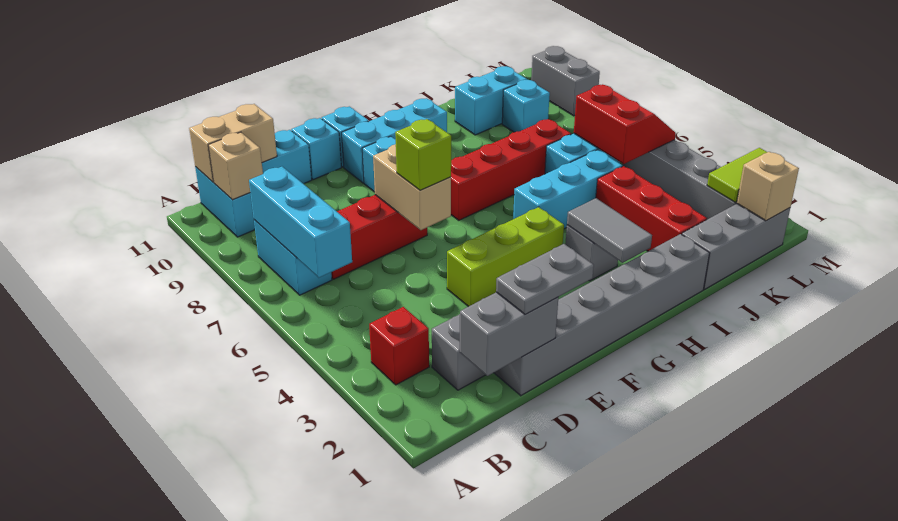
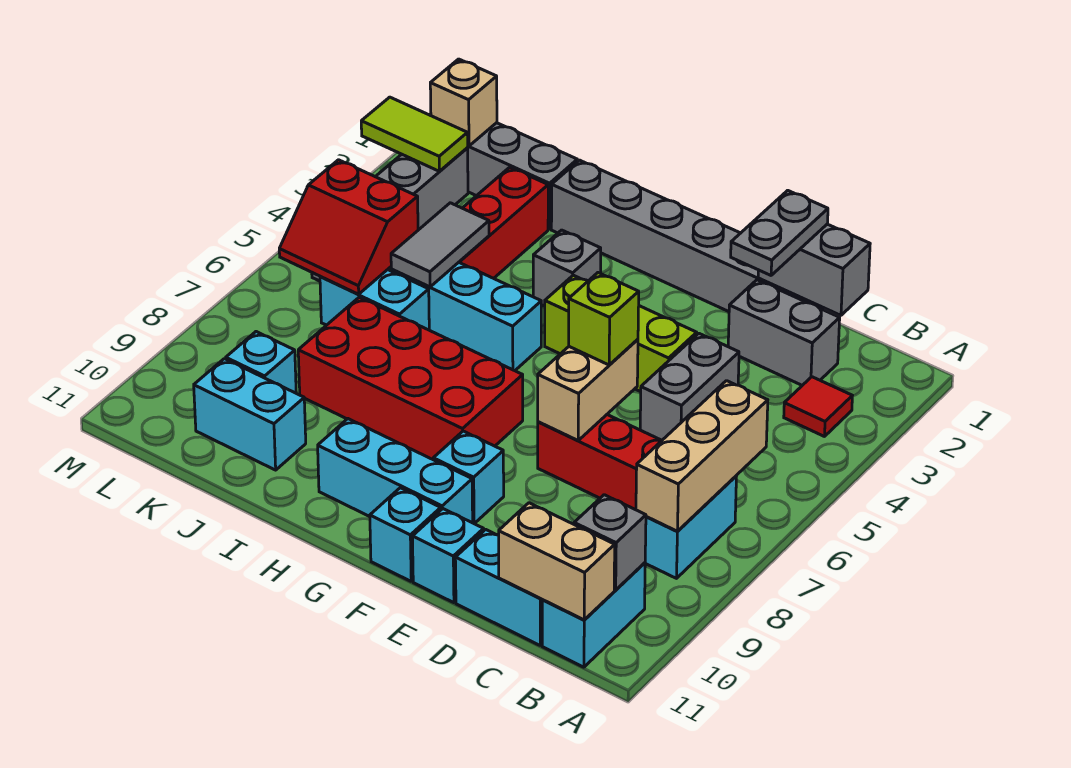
red 1x1 brick [369,307,429,385] -> red 1x1 tile [784,377,852,437]
cyan 1x3 brick [249,167,352,278] -> tan 1x3 brick [636,381,768,531]
tan 1x1 brick [208,132,263,200] -> grey 1x1 brick [574,495,646,590]
grey 1x2 plate [496,244,594,314] -> grey 1x2 plate turned to [731,190,828,275]
red 1x4 brick [451,119,571,220] -> red 2x4 brick [298,297,523,459]
grey 1x2 tile [567,198,652,263] -> grey 1x2 tile moved to [391,203,489,287]
red 2x2 slope [574,84,676,164] -> red 2x2 slope turned to [279,160,418,294]
grey 1x2 brick [531,46,600,116] -> grey 1x2 brick moved to [640,333,739,440]

